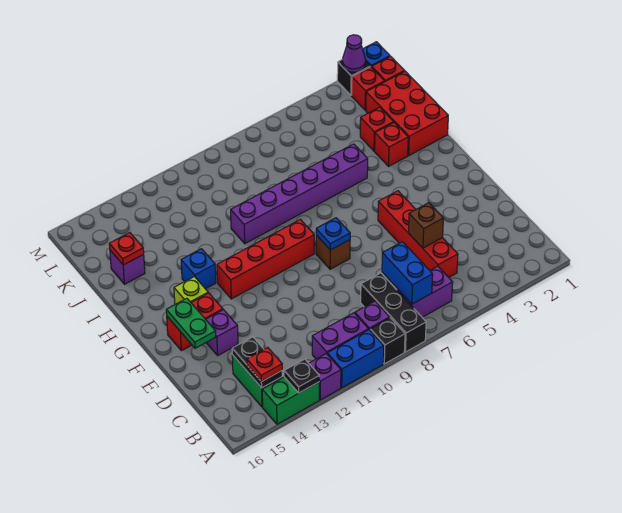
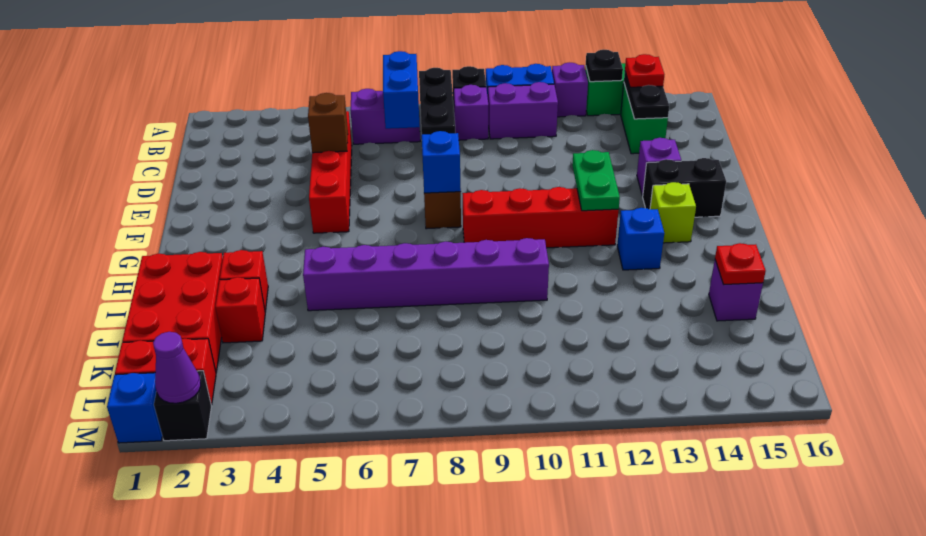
green 1x2 plate [166,298,216,348] -> green 1x2 plate moved to [572,150,620,211]
blue 1x1 plate [316,218,350,250] -> blue 1x1 brick [422,131,461,193]
red 1x2 brick [167,293,223,351] -> black 1x2 brick [643,158,726,217]

